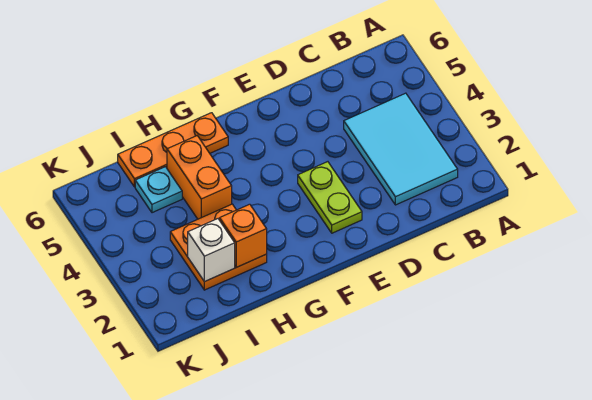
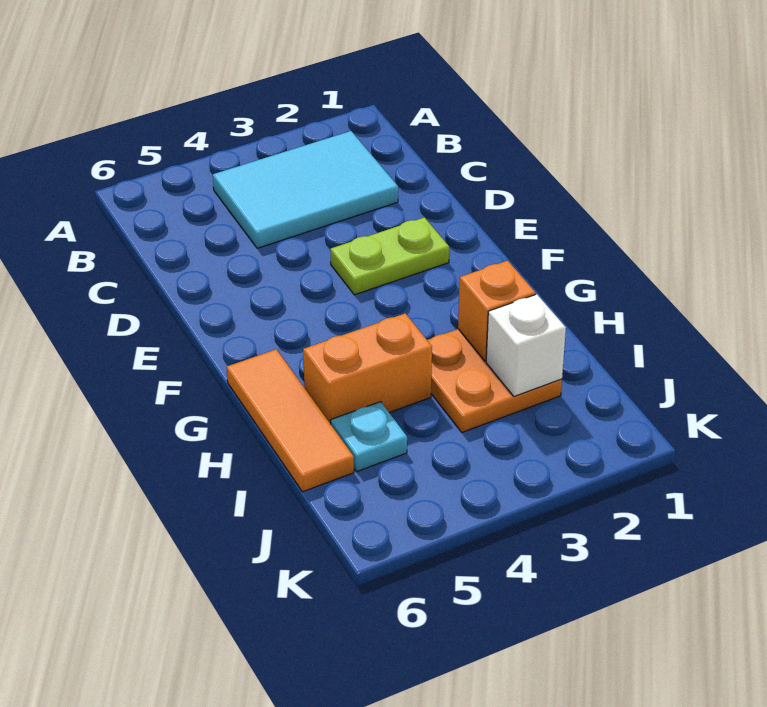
orange 1x3 plate [118,113,228,187] -> orange 1x3 tile [227,349,354,492]

